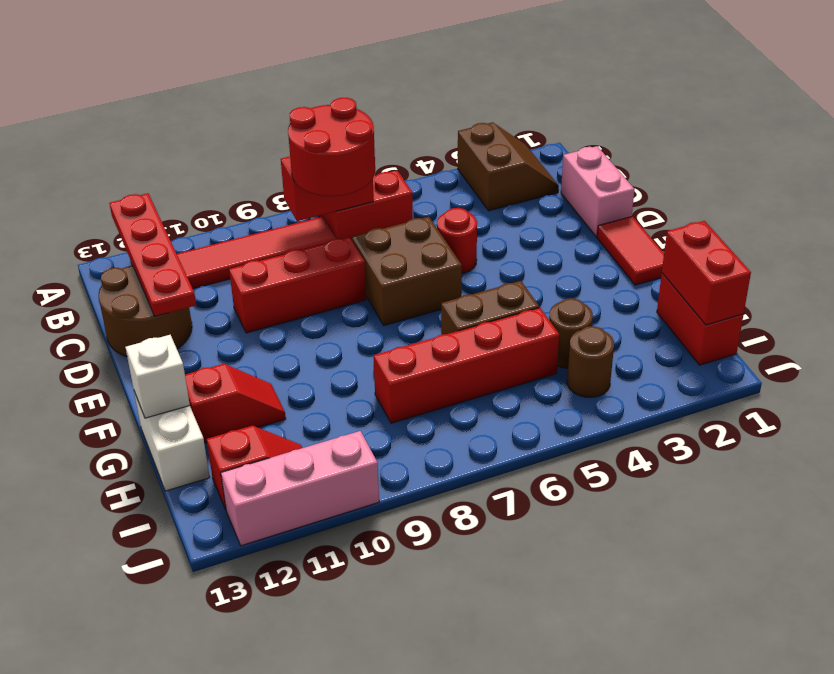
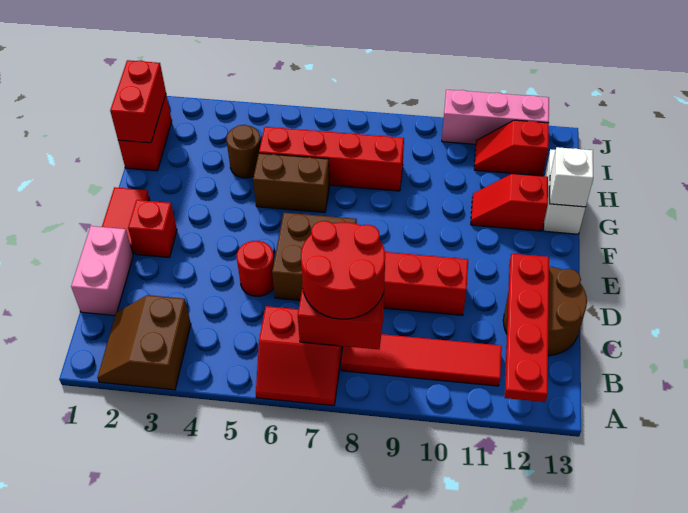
none -> red 1x1 brick [128,200,177,258]
brown 1x1 round brick [567,326,614,397] -> none

